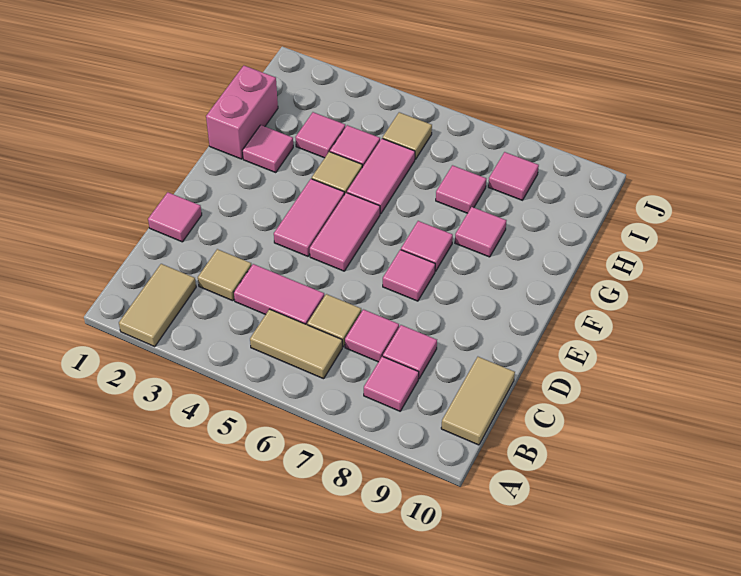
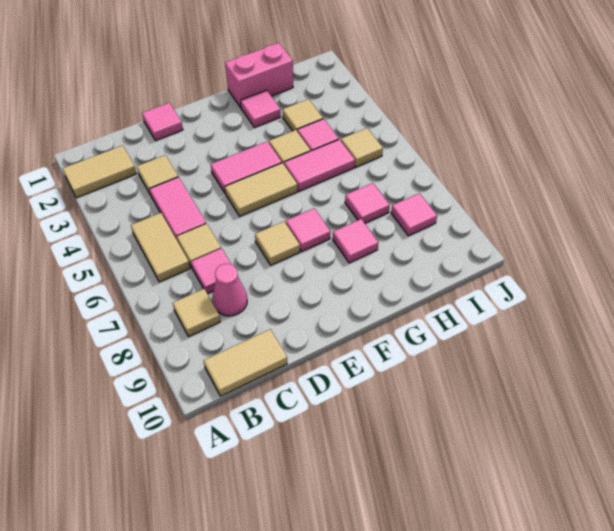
pink 1x1 tile [364,356,419,411] -> tan 1x1 tile [173,289,220,337]
pink 1x1 tile [383,325,437,379] -> pink 1x1 cone [212,264,247,316]
pink 1x2 tile [310,193,380,271] -> tan 1x2 tile [225,163,298,216]
pink 1x1 tile [383,250,435,301] -> tan 1x1 tile [255,221,300,265]
pink 1x1 tile [295,112,345,158] -> tan 1x1 tile [282,99,323,131]

